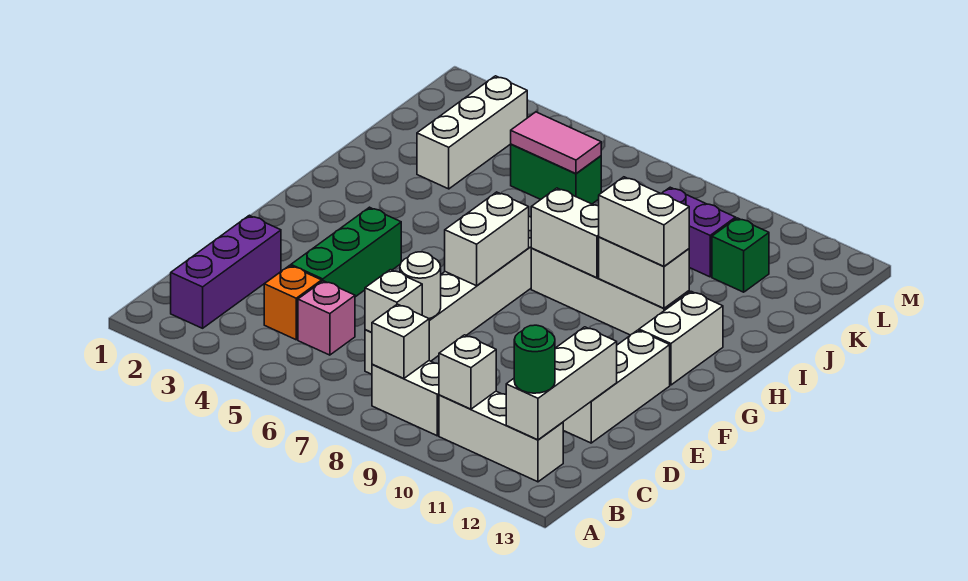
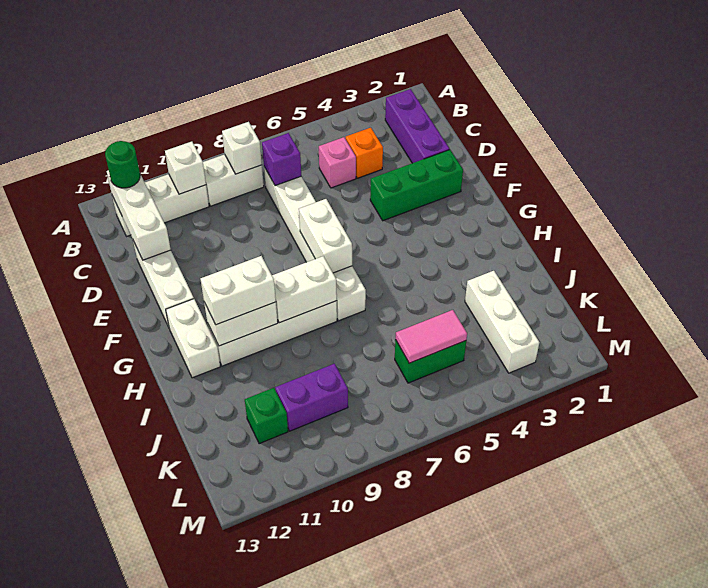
white 1x1 brick [365,270,422,333] -> purple 1x1 brick [262,133,301,186]
green 1x3 brick [291,207,401,297] -> green 1x3 brick turned to [370,150,463,221]
white 1x1 round brick [400,252,441,318] -> none

